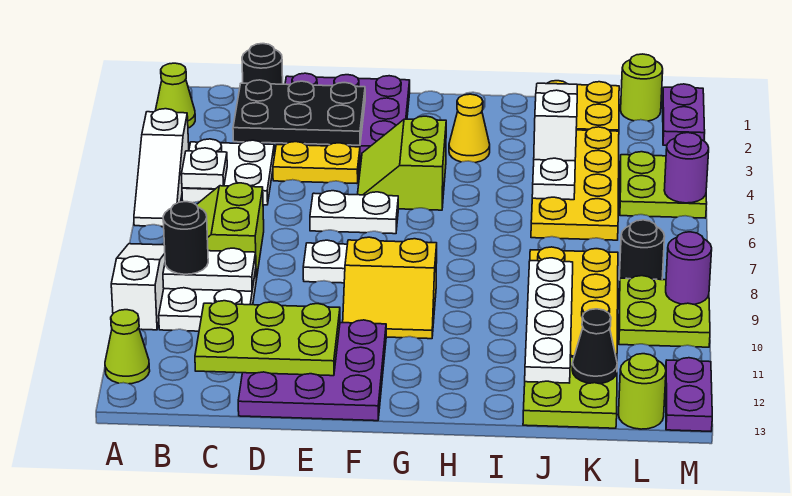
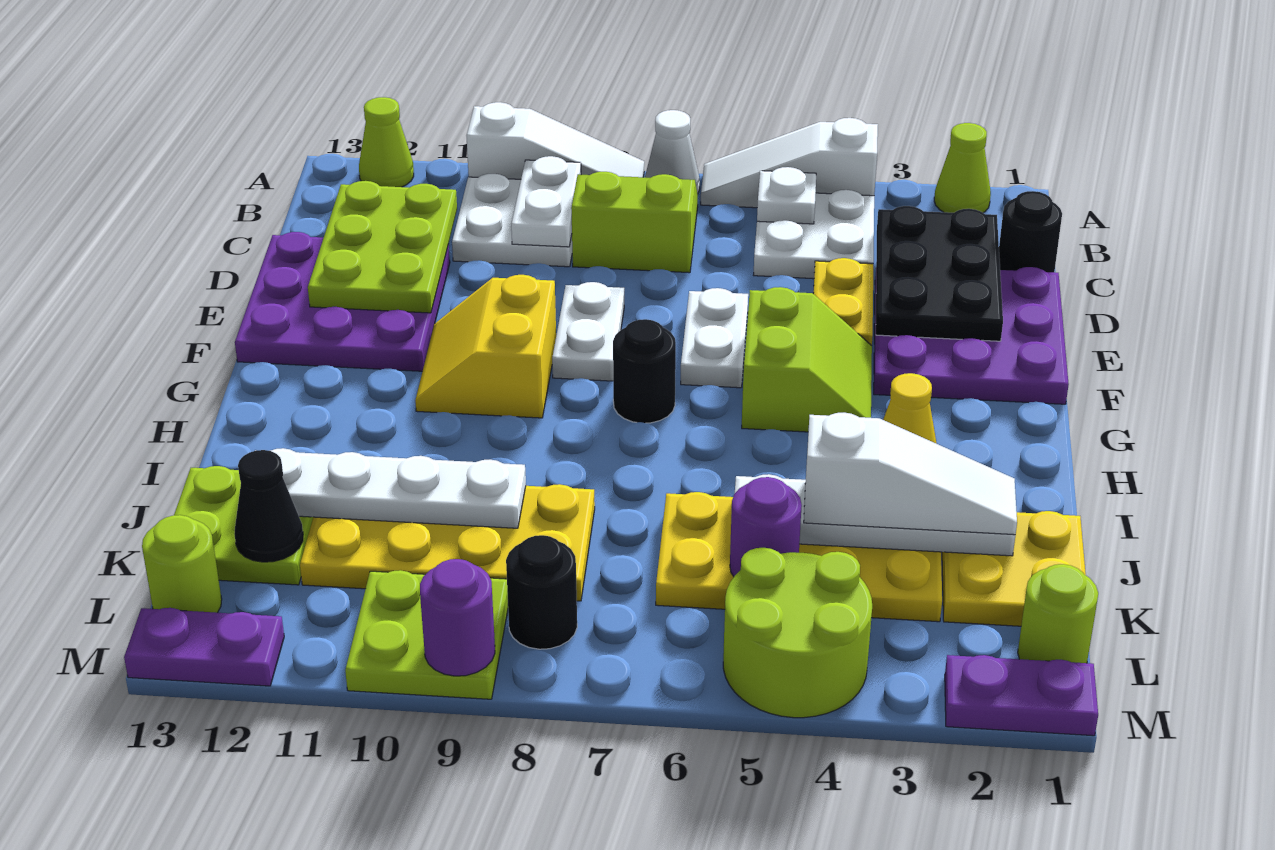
none -> white 1x1 cone [645,110,700,194]
black 1x1 round brick [163,202,208,274] -> black 1x1 round brick moved to [613,319,676,423]
lime 2x2 slope [357,116,446,210] -> lime 2x2 slope turned to [742,287,872,432]
lime 2x2 plate [620,152,707,218] -> lime 2x2 round brick [723,548,872,718]
purple 1x1 round brick [664,133,709,203] -> purple 1x1 round brick moved to [730,477,802,576]

